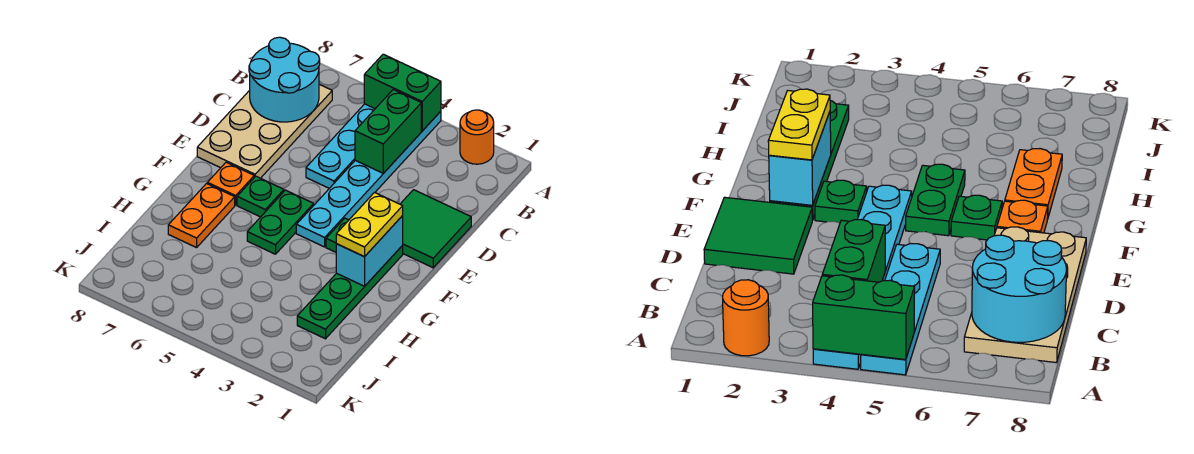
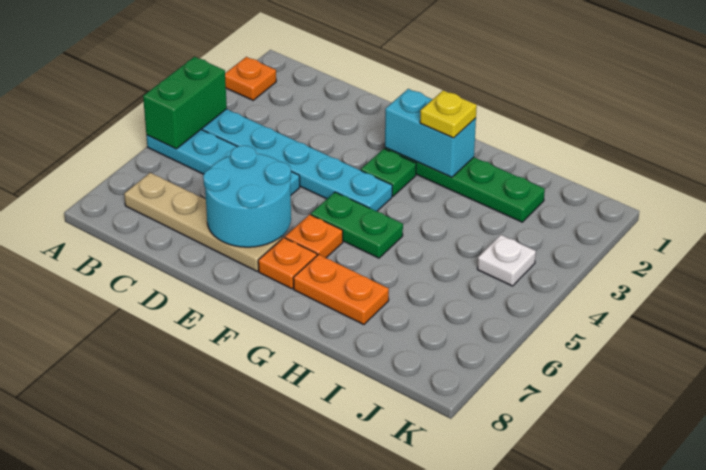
orange 1x1 round brick [460,110,494,164] -> orange 1x1 plate [225,57,276,100]
green 1x2 brick [355,89,421,173] -> none
tan 2x4 plate [197,84,332,178] -> tan 1x4 plate [124,173,282,271]
cyan 2x2 round brick [249,37,320,122] -> cyan 2x2 round brick moved to [203,146,291,247]
green 2x2 tile [400,190,471,268] -> none
yellow 1x2 plate [336,193,403,257] -> yellow 1x1 plate [420,90,477,138]
green 1x1 plate [237,176,284,217] -> orange 1x1 plate [285,214,343,258]
none -> white 1x1 plate [477,235,536,286]

